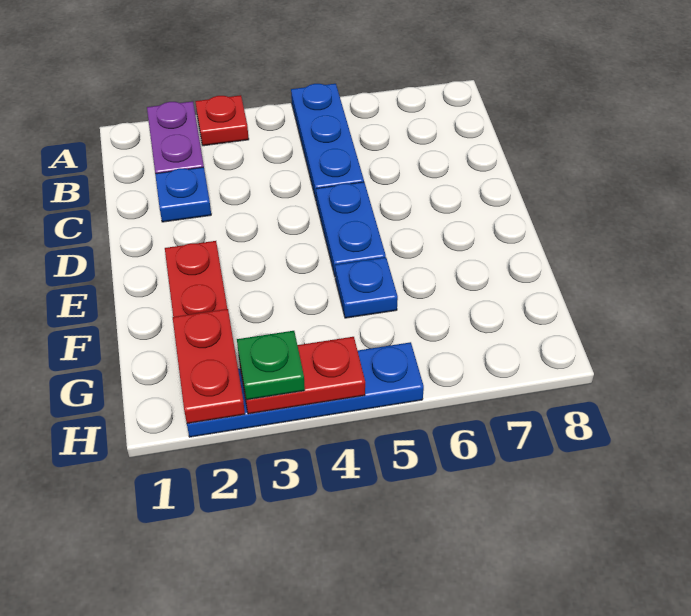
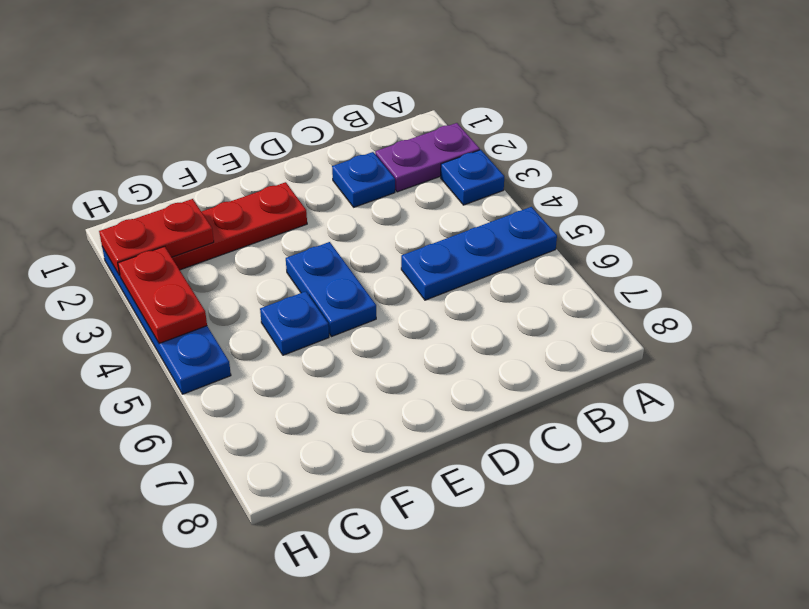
red 1x1 plate [195,95,249,146] -> blue 1x1 plate [441,150,504,205]
blue 1x2 plate [316,182,386,276] -> blue 1x2 plate turned to [286,242,376,337]
green 1x1 plate [237,331,305,400] -> none

